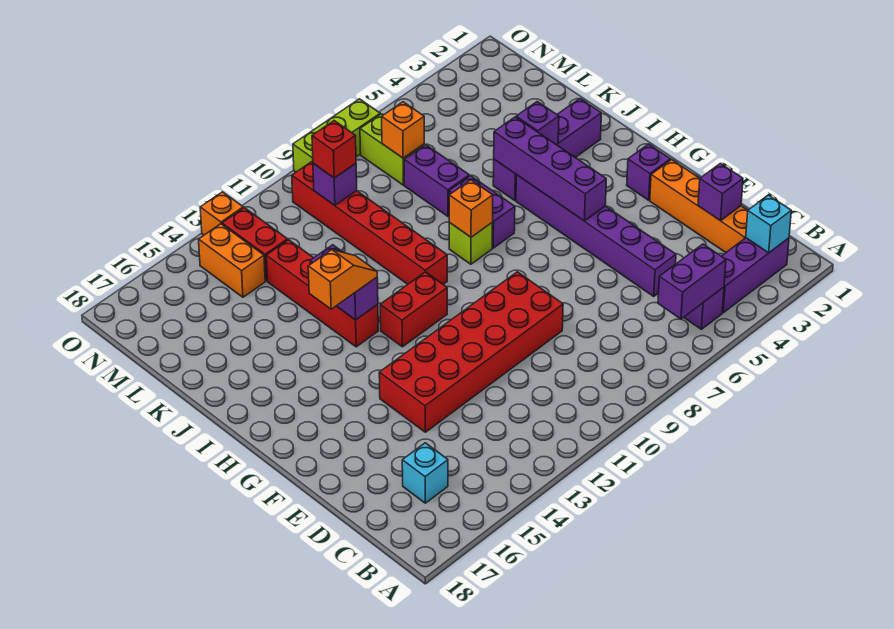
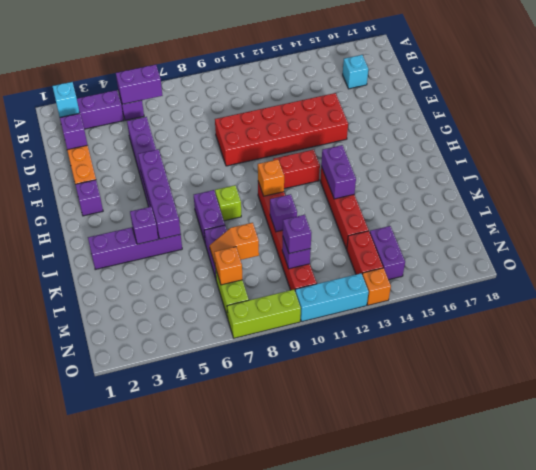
orange 1x1 brick [449,180,493,237] -> orange 1x1 brick moved to [258,159,284,196]
orange 1x2 slope [308,250,377,309] -> orange 1x2 slope moved to [210,223,259,264]
none -> purple 1x1 brick [270,194,297,232]
red 1x1 brick [312,121,356,178] -> purple 1x1 brick [283,215,311,254]
orange 1x2 brick [199,224,265,297] -> purple 1x2 brick [370,226,405,280]
none -> cyan 1x3 brick [295,273,368,322]

